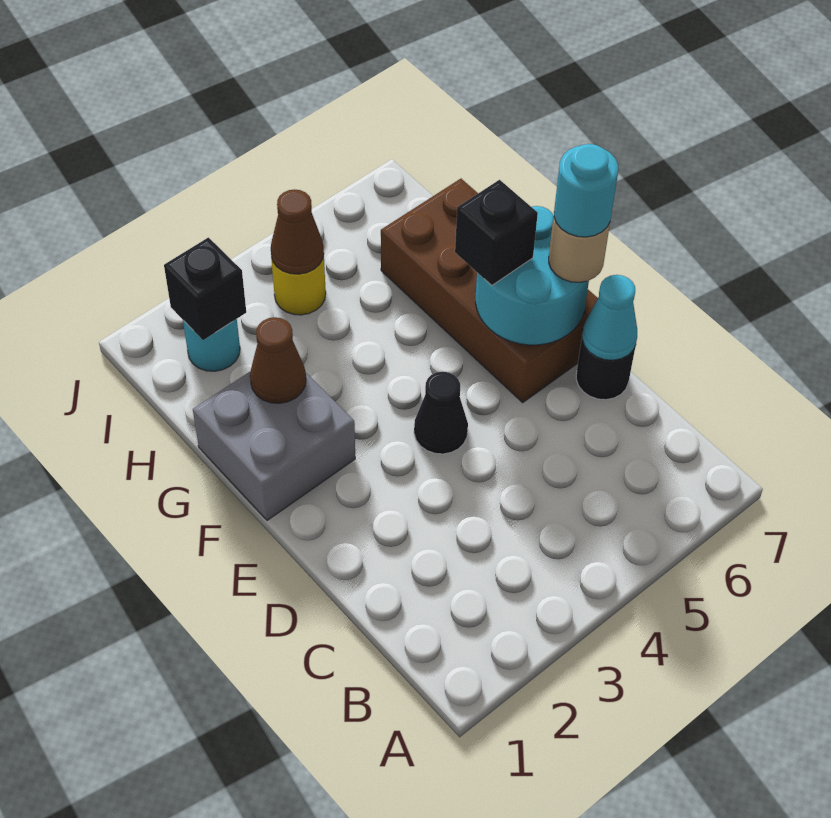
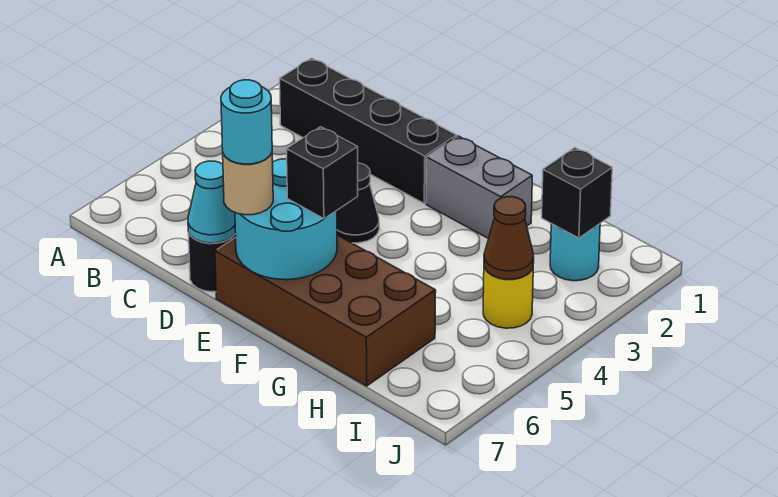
none -> black 1x4 brick [280,58,456,203]
grey 2x2 brick [193,371,355,520] -> grey 1x2 brick [426,136,532,239]
brown 1x1 cone [250,317,306,403] -> none

